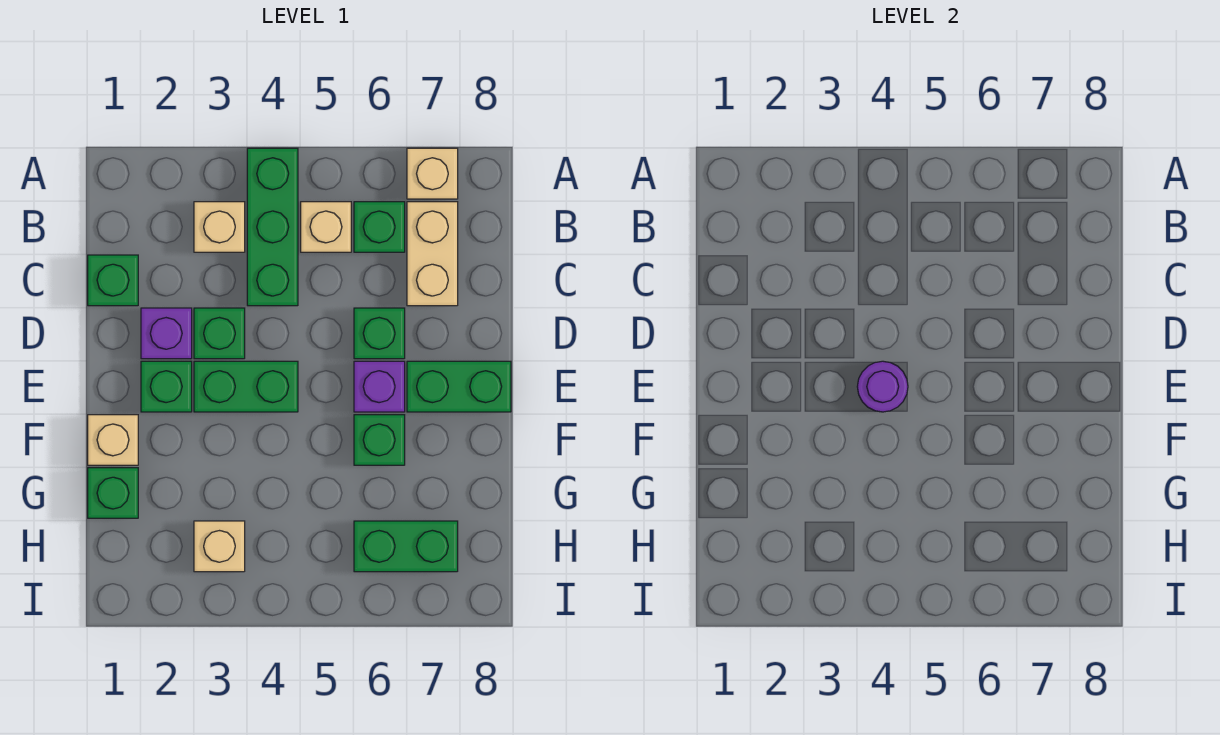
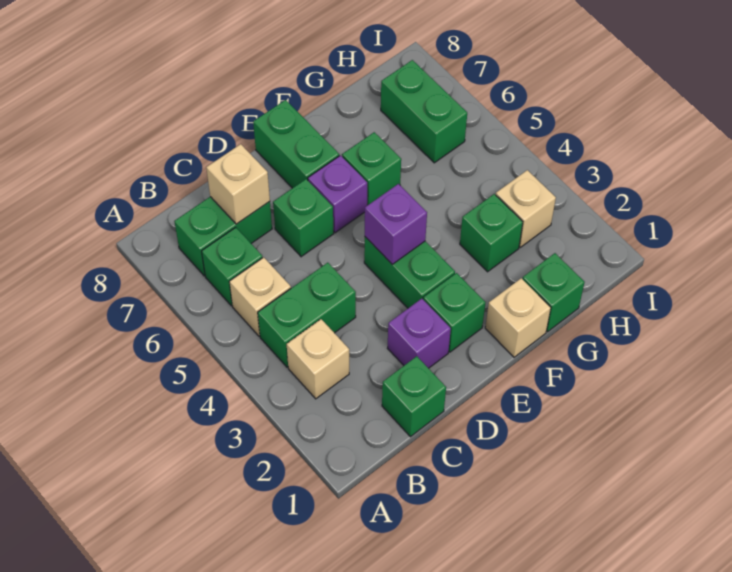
green 1x3 brick [247,148,298,306] -> green 1x2 brick [258,263,356,367]
tan 1x1 brick [407,148,458,199] -> tan 1x1 brick moved to [206,144,270,224]
tan 1x2 brick [407,202,458,306] -> green 1x2 brick [174,197,272,276]
green 1x1 brick [194,308,245,359] -> green 1x1 brick moved to [460,194,523,272]
purple 1x1 round brick [857,361,908,412] -> purple 1x1 brick [365,184,427,264]

